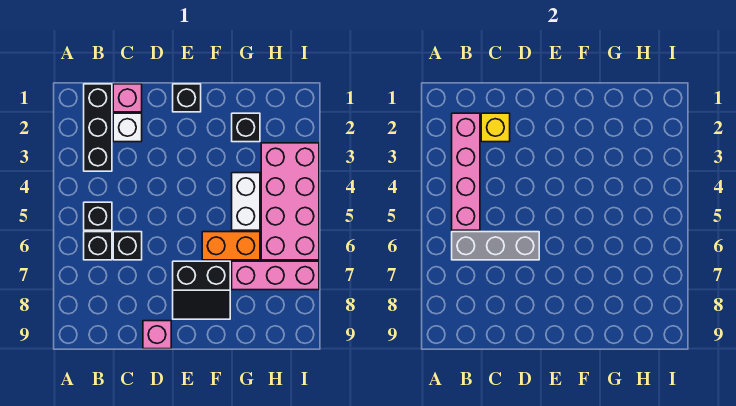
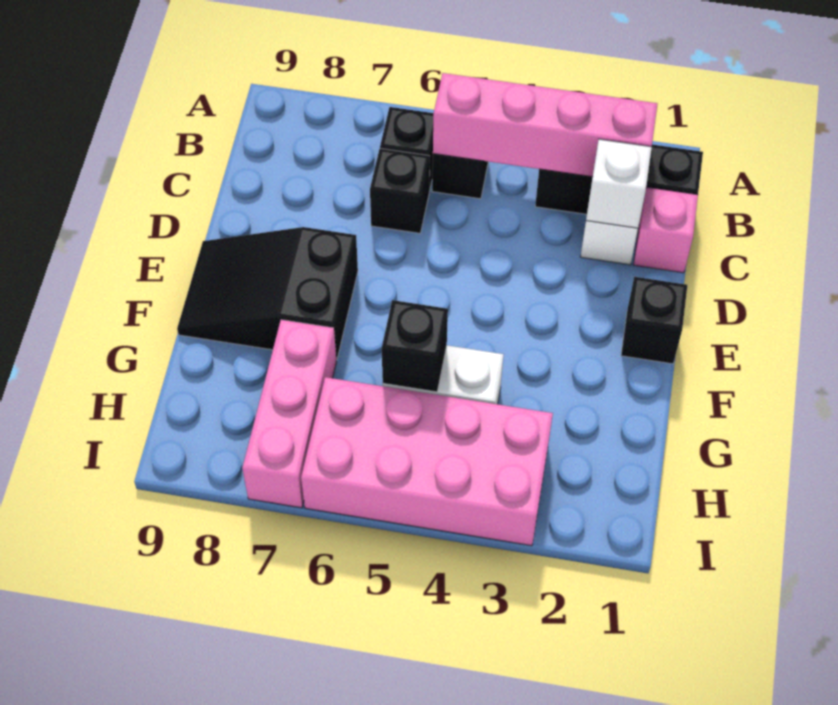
grey 1x3 brick [452,232,539,260] -> none
yellow 1x1 brick [481,113,510,142] -> white 1x1 brick [586,139,652,228]
pink 1x1 brick [143,321,171,349] -> none
black 2x2 slope [173,261,230,319] -> black 2x3 slope [177,227,358,360]
orange 1x2 brick [202,232,260,260] -> none
black 1x1 brick [232,113,260,142] -> black 1x1 brick moved to [382,300,448,392]

